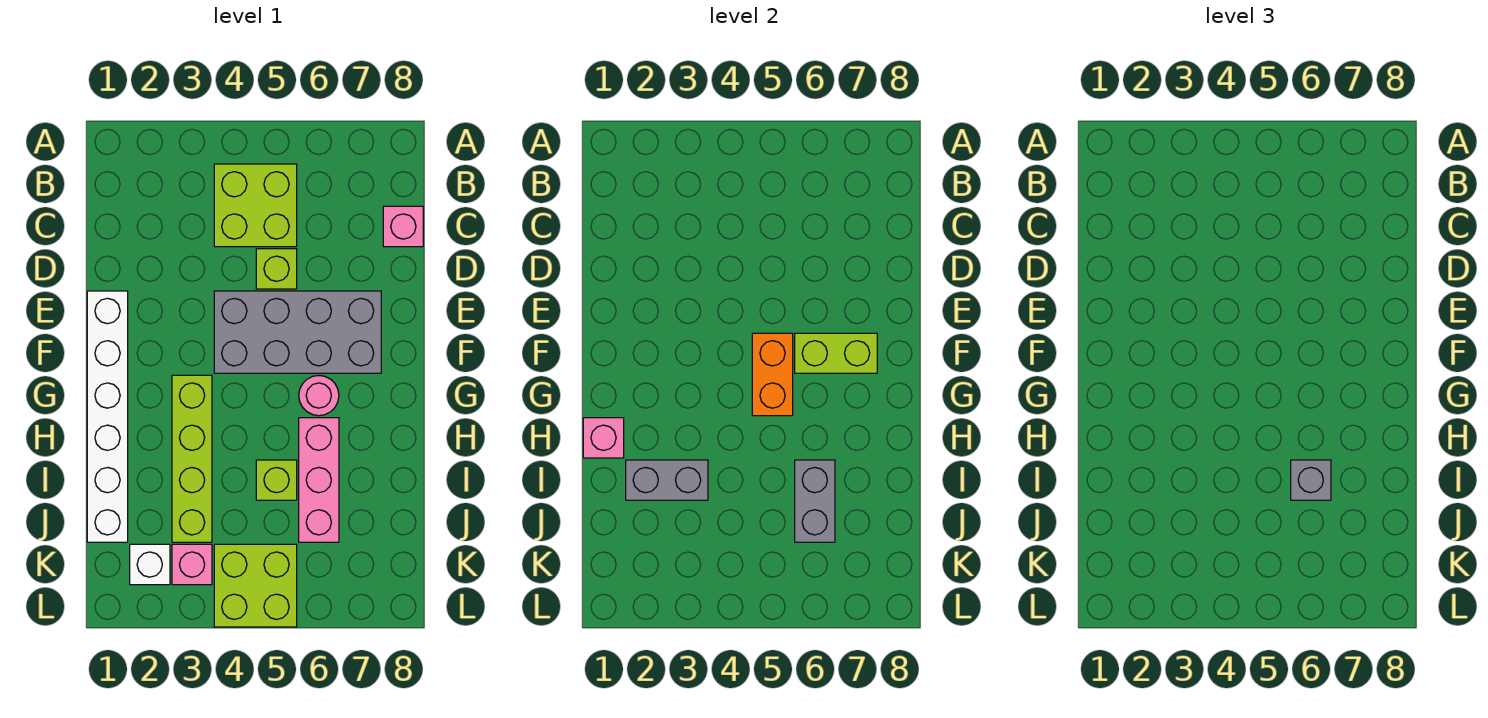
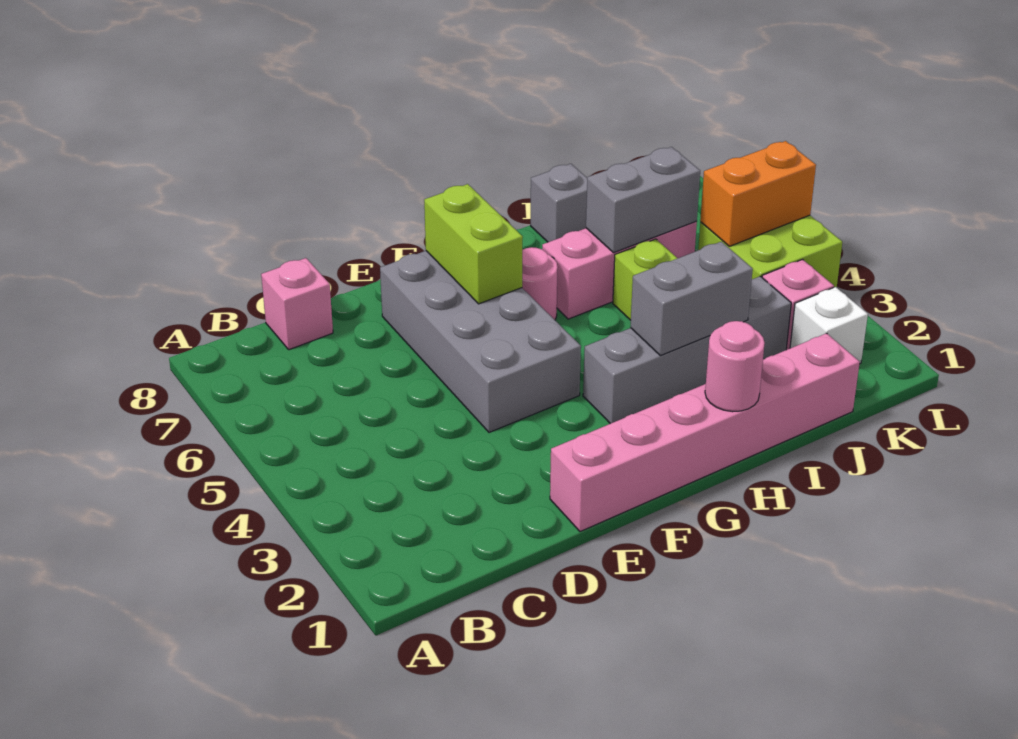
lime 2x2 brick [214,164,297,247] -> none
lime 1x1 brick [256,249,297,289] -> none
white 1x6 brick [87,291,128,542] -> pink 1x6 brick [550,333,860,532]
orange 1x2 brick [752,333,793,416] -> orange 1x2 brick moved to [700,141,816,246]
lime 1x4 brick [172,375,212,542] -> grey 1x4 brick [583,276,791,424]
pink 1x1 brick [583,418,624,458] -> pink 1x1 round brick [705,321,765,412]
grey 1x2 brick [626,460,708,500] -> grey 1x2 brick turned to [630,242,753,356]
grey 1x1 brick [1291,460,1331,500] -> grey 1x1 brick moved to [531,164,587,242]

